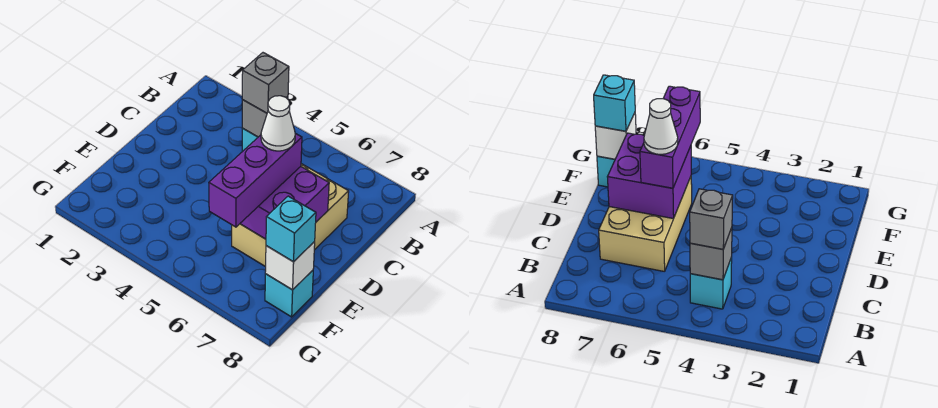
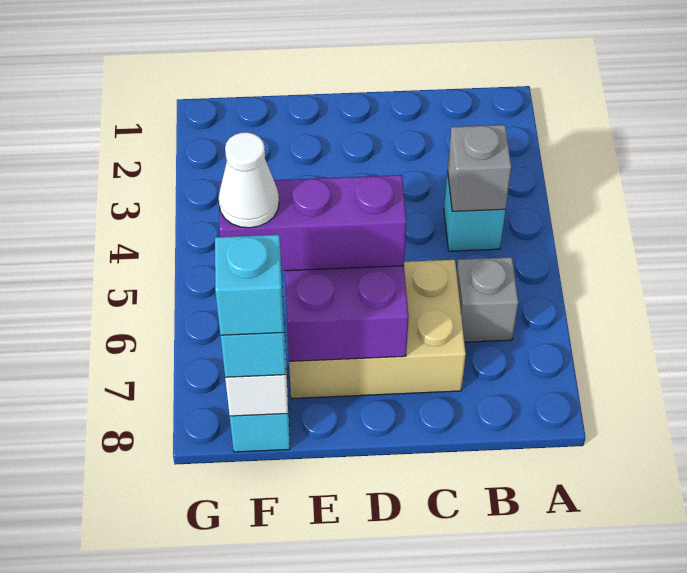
grey 1x1 brick [242,53,289,113] -> grey 1x1 brick moved to [456,257,518,342]
white 1x1 cone [261,96,295,151] -> white 1x1 cone moved to [218,132,279,228]
none -> cyan 1x1 brick [215,235,284,335]

